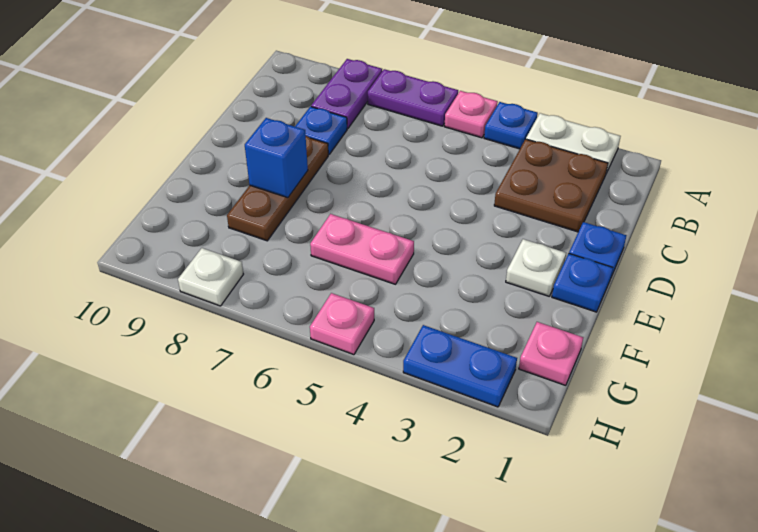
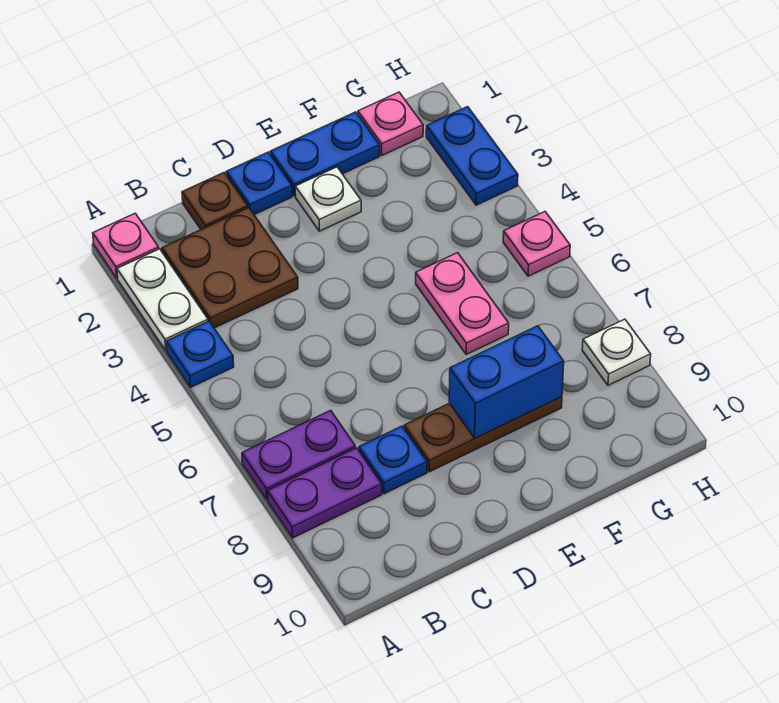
pink 1x1 plate [444,91,498,138] -> pink 1x1 plate moved to [93,213,159,278]
purple 1x2 plate [368,69,458,126] -> purple 1x2 plate turned to [242,410,355,500]
none -> brown 1x1 plate [182,173,248,229]
blue 1x1 plate [552,254,613,312] -> blue 1x2 plate [270,112,380,196]
blue 1x1 brick [245,118,308,198] -> blue 1x2 brick [449,326,564,438]

